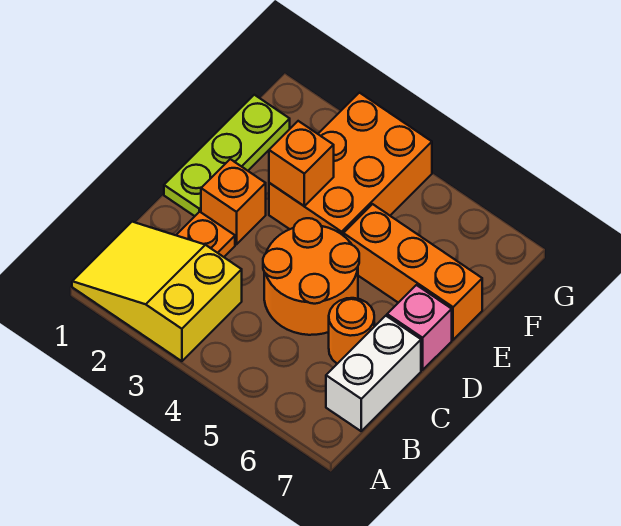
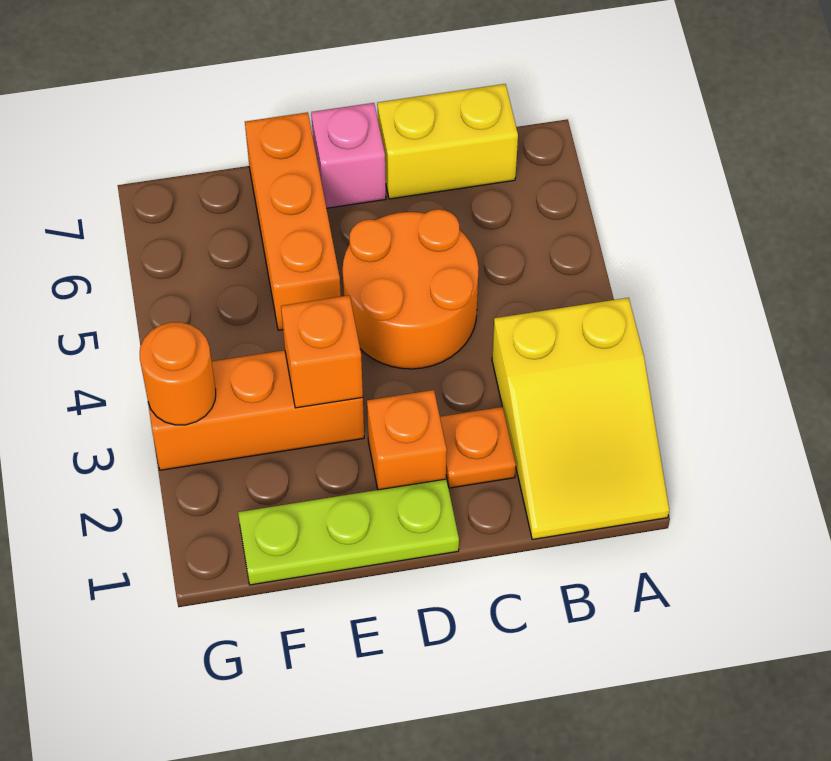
white 1x2 brick [326,316,421,431] -> yellow 1x2 brick [377,84,518,199]
orange 1x1 round brick [329,298,374,364] -> orange 1x1 round brick moved to [140,322,216,425]
orange 2x3 brick [269,93,432,235] -> orange 1x3 brick [148,350,364,470]

